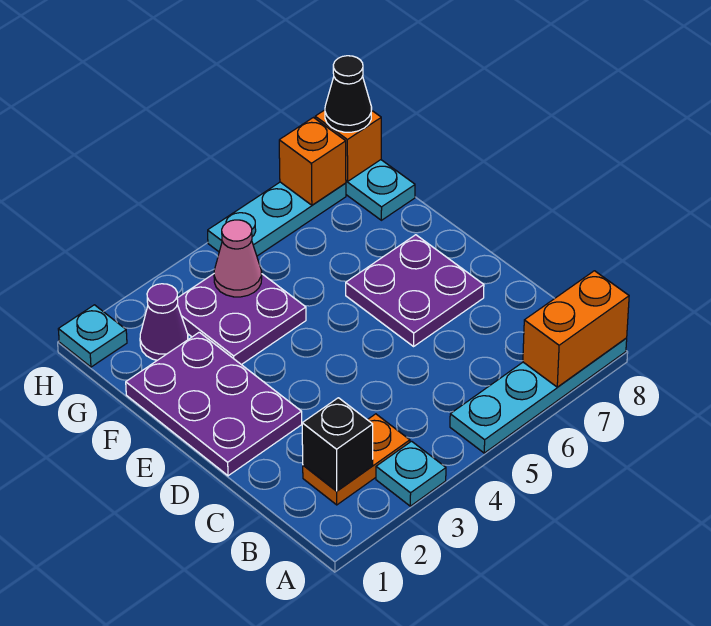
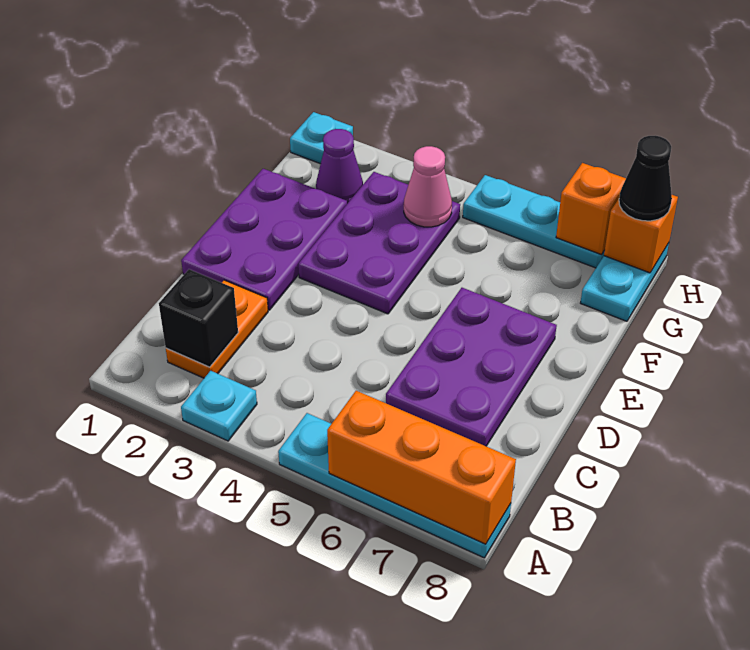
orange 1x2 brick [523,271,629,387] -> orange 1x3 brick [327,391,516,544]
orange 1x2 plate [303,414,410,505] -> orange 1x2 plate turned to [166,280,268,378]
purple 2x2 plate [346,235,484,346] -> purple 2x3 plate [386,288,557,446]
purple 2x2 plate [177,274,306,365] -> purple 2x3 plate [298,172,460,314]

